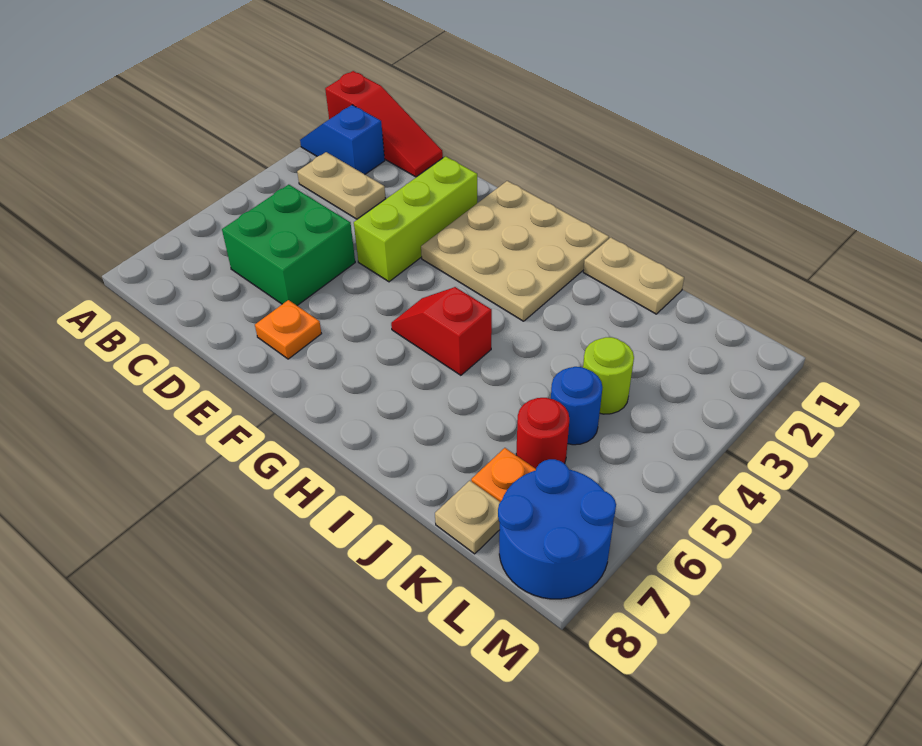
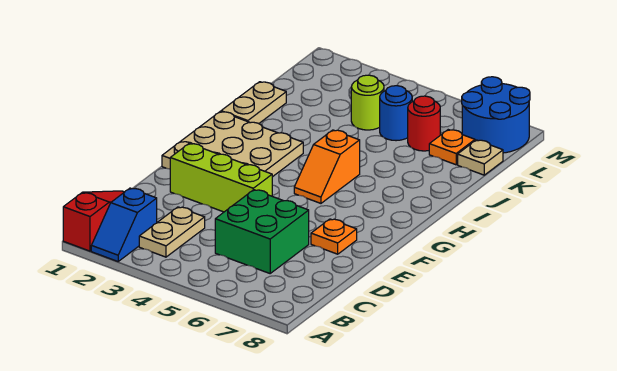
red 1x2 slope [391,287,492,375] -> orange 1x2 slope [294,130,360,203]

